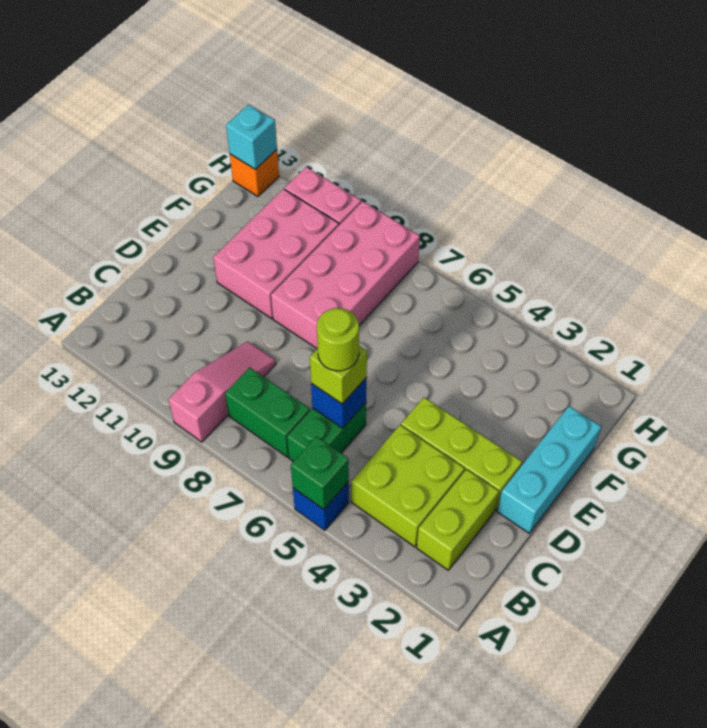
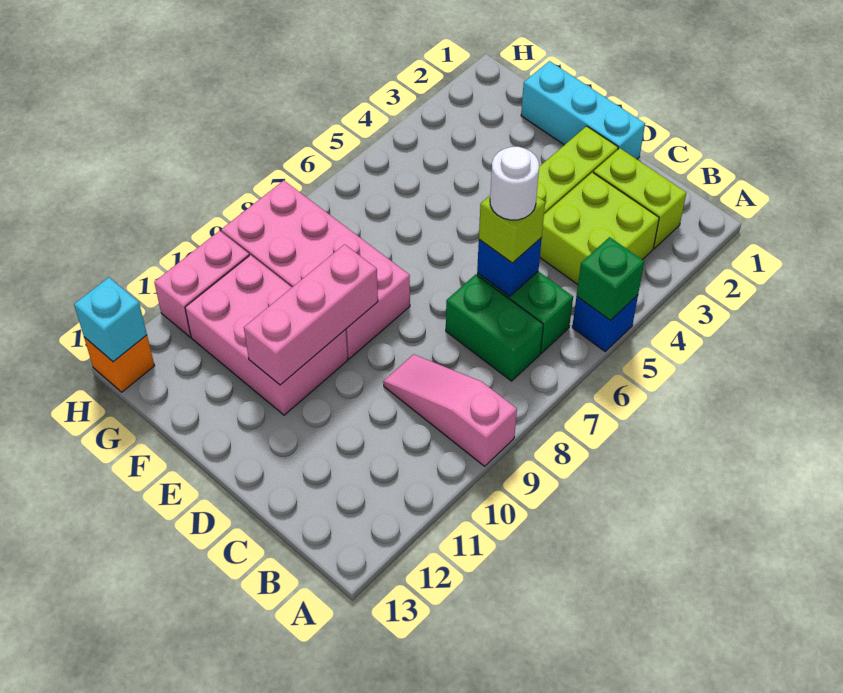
green 1x2 brick [225,367,310,457] -> green 1x2 brick turned to [446,274,543,381]
lime 1x1 round brick [317,308,359,371] -> white 1x1 round brick [490,147,539,220]
none -> pink 1x3 brick [244,244,378,385]

